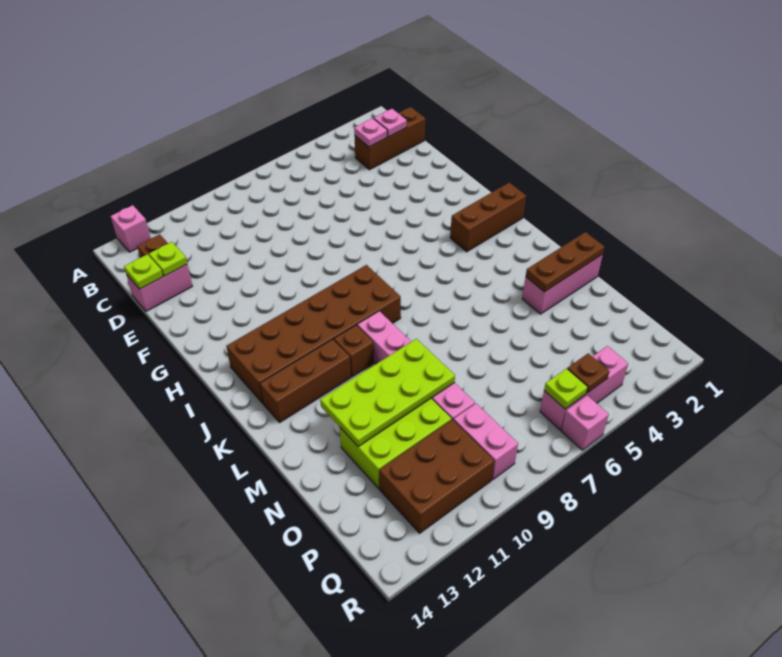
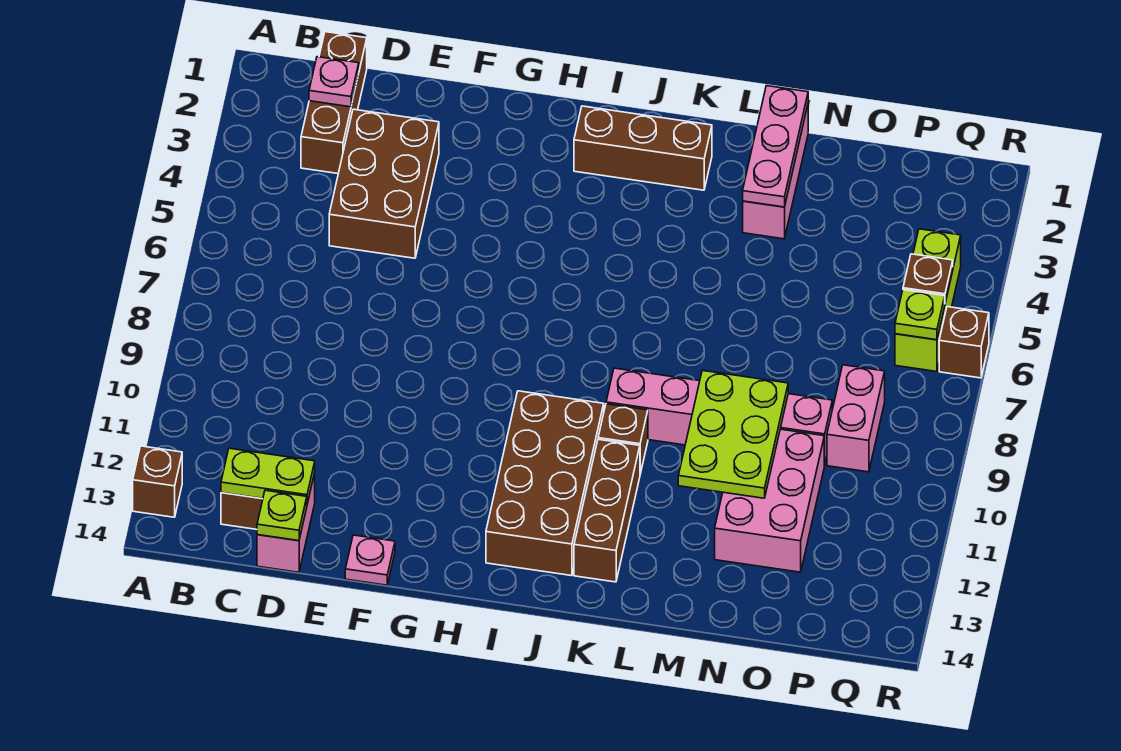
pink 1x1 brick [111,205,150,252] -> brown 1x1 brick [133,446,182,517]
pink 1x1 plate [354,118,387,147] -> pink 1x1 plate moved to [345,535,395,585]
lime 1x1 plate [149,242,187,276] -> lime 1x2 plate [221,448,315,503]
brown 1x3 brick [450,183,526,252] -> brown 1x3 brick turned to [574,106,712,190]
brown 2x6 brick [226,265,401,403] -> brown 2x4 brick [486,391,604,576]
brown 1x3 plate [526,232,605,292] -> pink 1x3 plate [743,86,808,207]
lime 2x4 plate [320,339,455,446] -> lime 2x3 plate [678,371,788,498]
lime 2x3 brick [340,399,451,488] -> pink 2x3 brick [715,429,824,572]
pink 1x2 brick [454,404,518,480] -> pink 1x2 brick turned to [827,365,885,472]
brown 2x3 brick [379,419,494,533] -> brown 2x3 brick moved to [329,109,439,258]
pink 1x3 brick [540,346,628,430] -> lime 1x3 brick [895,229,961,372]
pink 1x1 brick [561,395,609,450] -> brown 1x1 brick [939,307,989,378]

